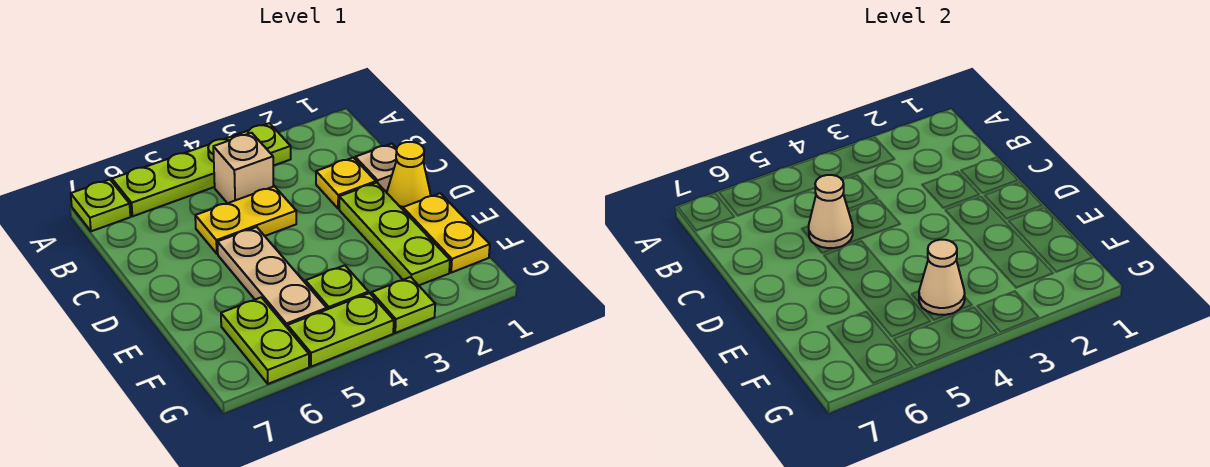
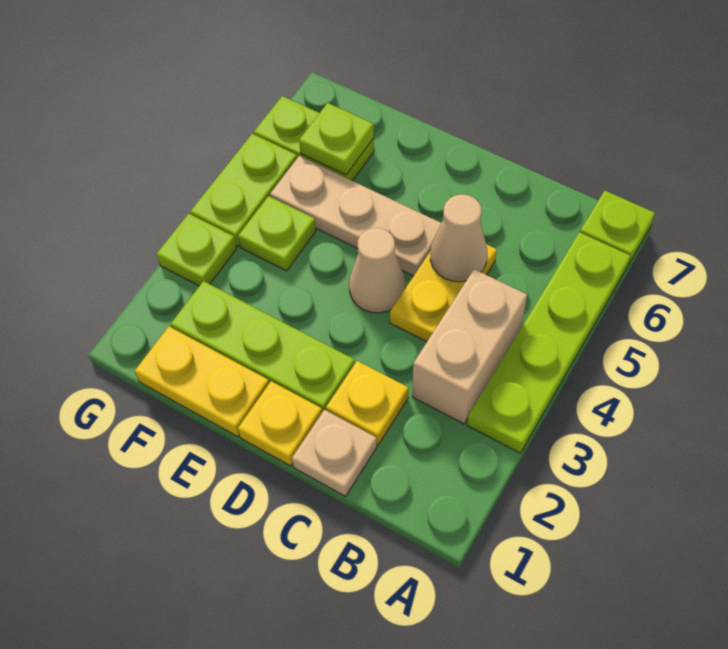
tan 1x1 brick [213,133,273,203] -> tan 1x2 brick [412,269,527,424]
yellow 1x1 cone [387,142,430,209] -> yellow 1x1 plate [238,381,322,466]
tan 1x1 cone [919,240,965,315] -> tan 1x1 cone moved to [349,228,405,313]
none -> lime 1x1 plate [299,103,374,175]

